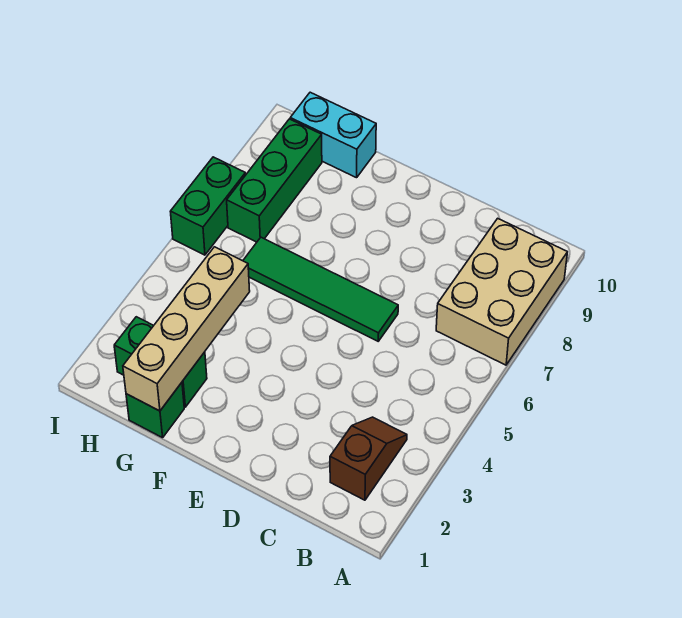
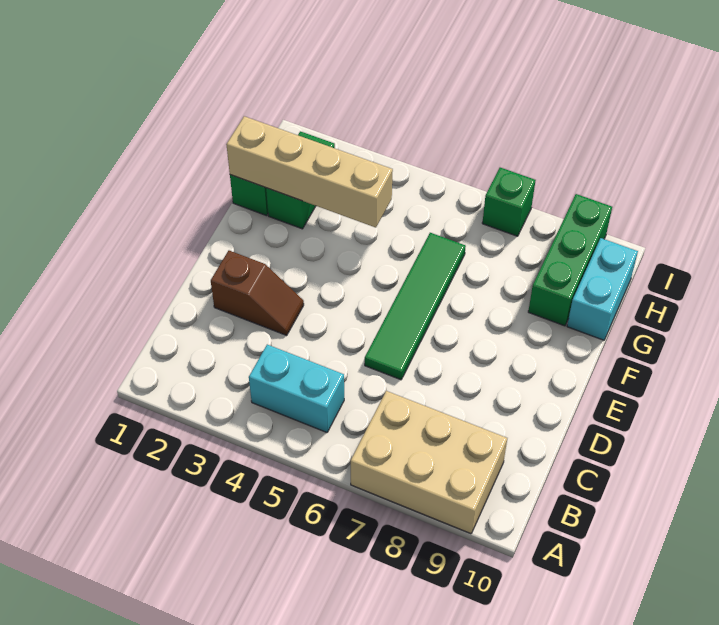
brown 1x2 slope [330,417,407,500] -> brown 1x2 slope moved to [211,251,304,335]
none -> cyan 1x2 brick [249,345,344,432]
green 1x3 brick [227,119,322,242] -> green 1x3 brick turned to [528,194,612,326]
green 1x2 brick [170,157,246,255] -> green 1x1 brick [482,168,536,236]

